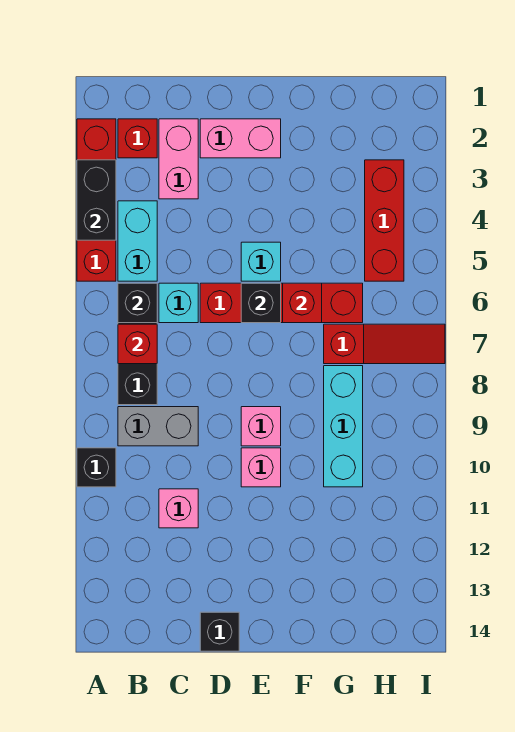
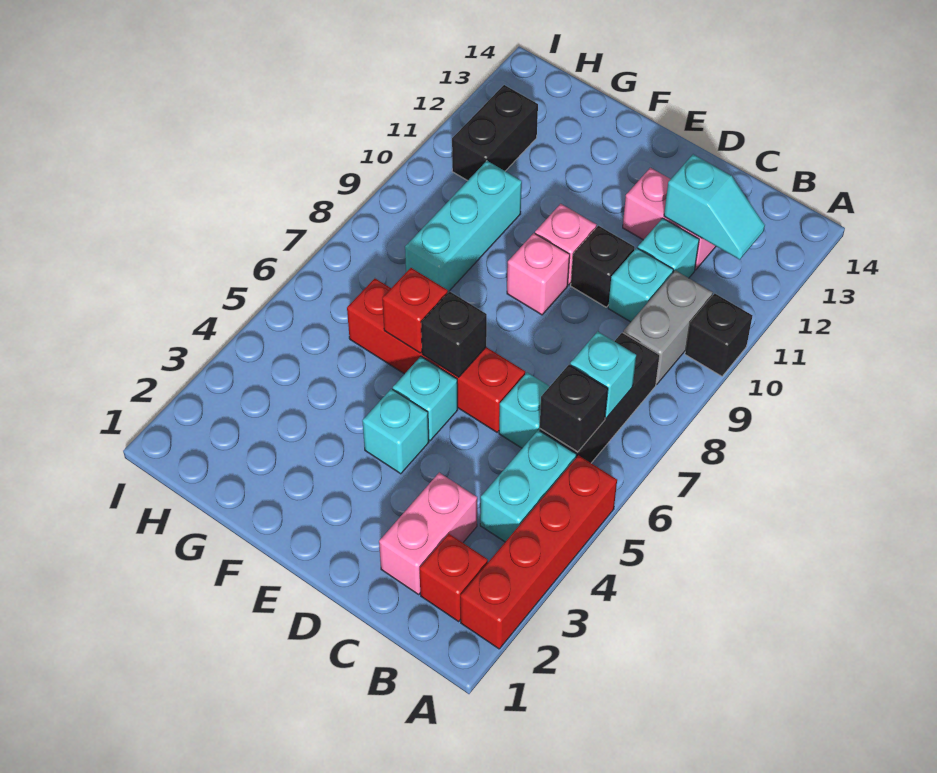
black 1x2 brick [77,160,116,240] -> black 1x2 brick moved to [452,85,538,181]
red 1x1 brick [118,324,157,364] -> cyan 1x1 brick [570,331,636,418]
grey 1x2 brick [118,407,198,446] -> grey 1x2 brick turned to [623,271,713,384]
none -> cyan 1x2 slope [664,154,765,260]
none -> cyan 1x1 brick [608,248,673,322]
pink 1x1 brick [159,489,198,528] -> cyan 1x1 brick [638,218,699,278]
pink 1x2 brick [200,119,281,158] -> pink 1x2 brick moved to [623,168,716,270]
black 1x1 brick [200,612,239,651] -> black 1x1 brick moved to [571,226,635,307]
none -> cyan 1x1 brick [362,389,429,474]
red 1x3 slope [324,324,445,364] -> none
red 1x3 brick [365,160,404,281] -> none

